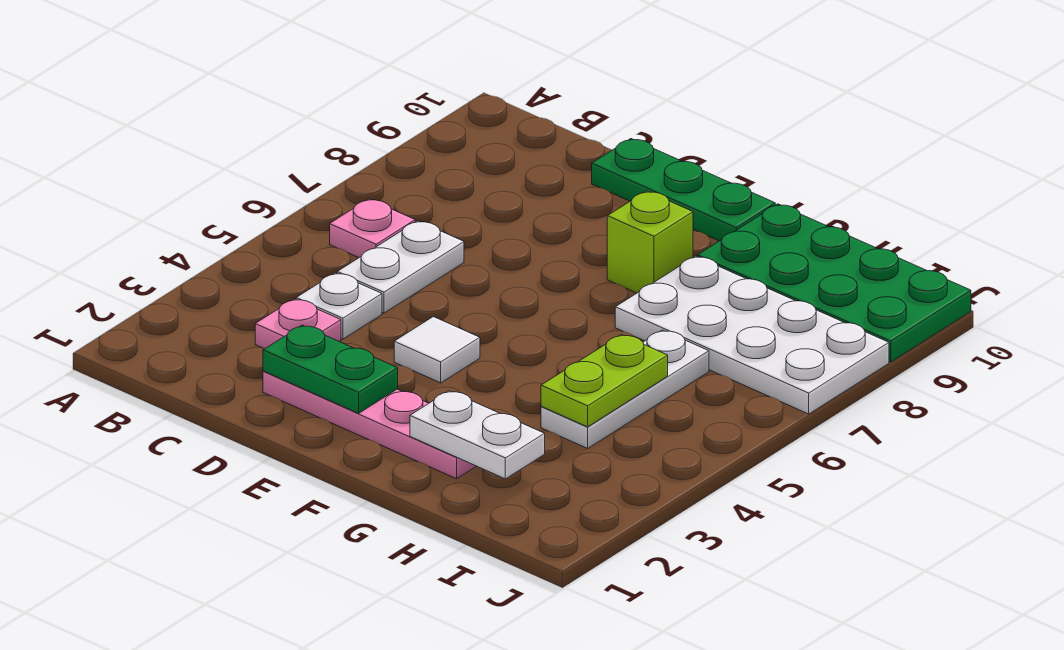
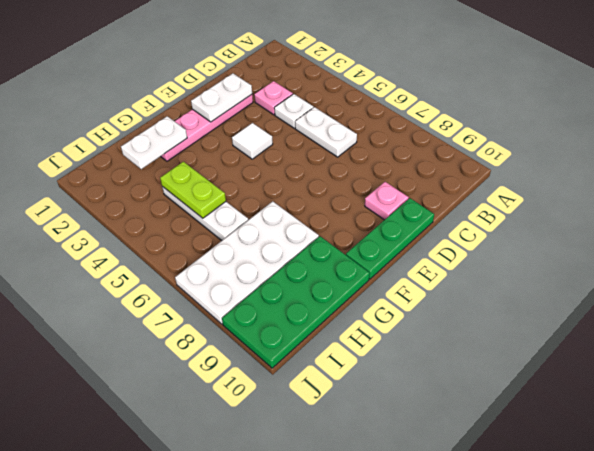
pink 1x1 plate [330,199,415,258] -> pink 1x1 plate moved to [365,182,409,220]
green 1x2 plate [263,325,398,413] -> white 1x2 plate [191,73,252,122]
lime 1x1 brick [607,191,693,293] -> none

